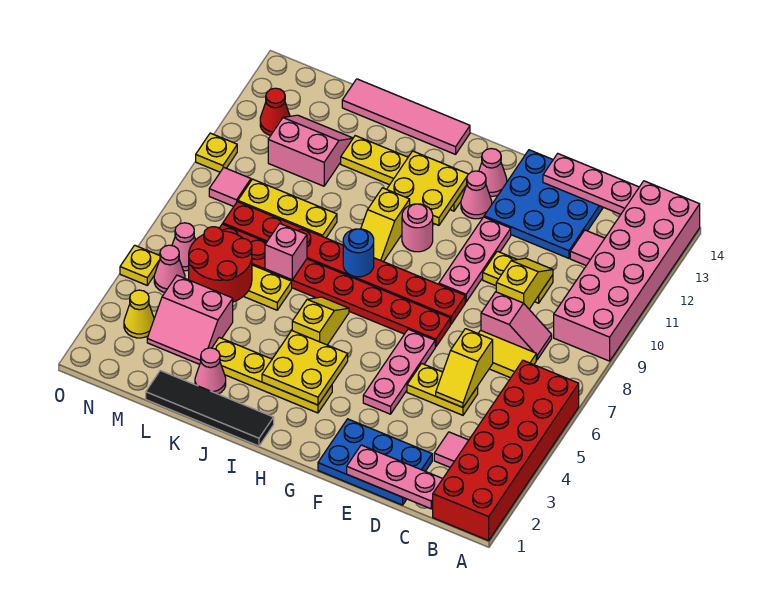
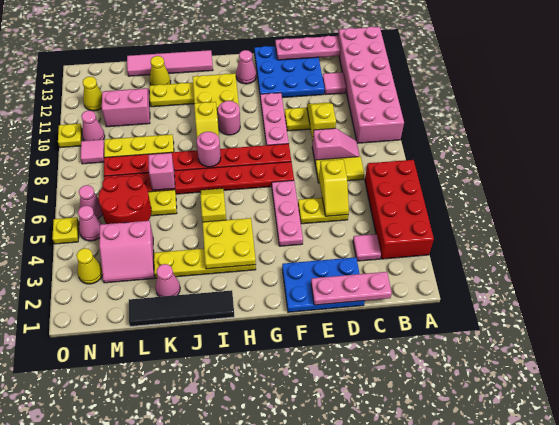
red 2x6 brick [433,360,579,541] -> red 2x4 brick [365,160,434,259]
pink 1x1 cone [461,171,492,219] -> pink 1x1 cone moved to [81,110,105,141]
blue 1x1 round brick [343,229,374,277] -> pink 1x1 round brick [197,132,221,167]
none -> yellow 1x1 cone [150,56,171,85]
red 1x1 cone [260,88,290,135] -> yellow 1x1 cone [83,77,102,111]

